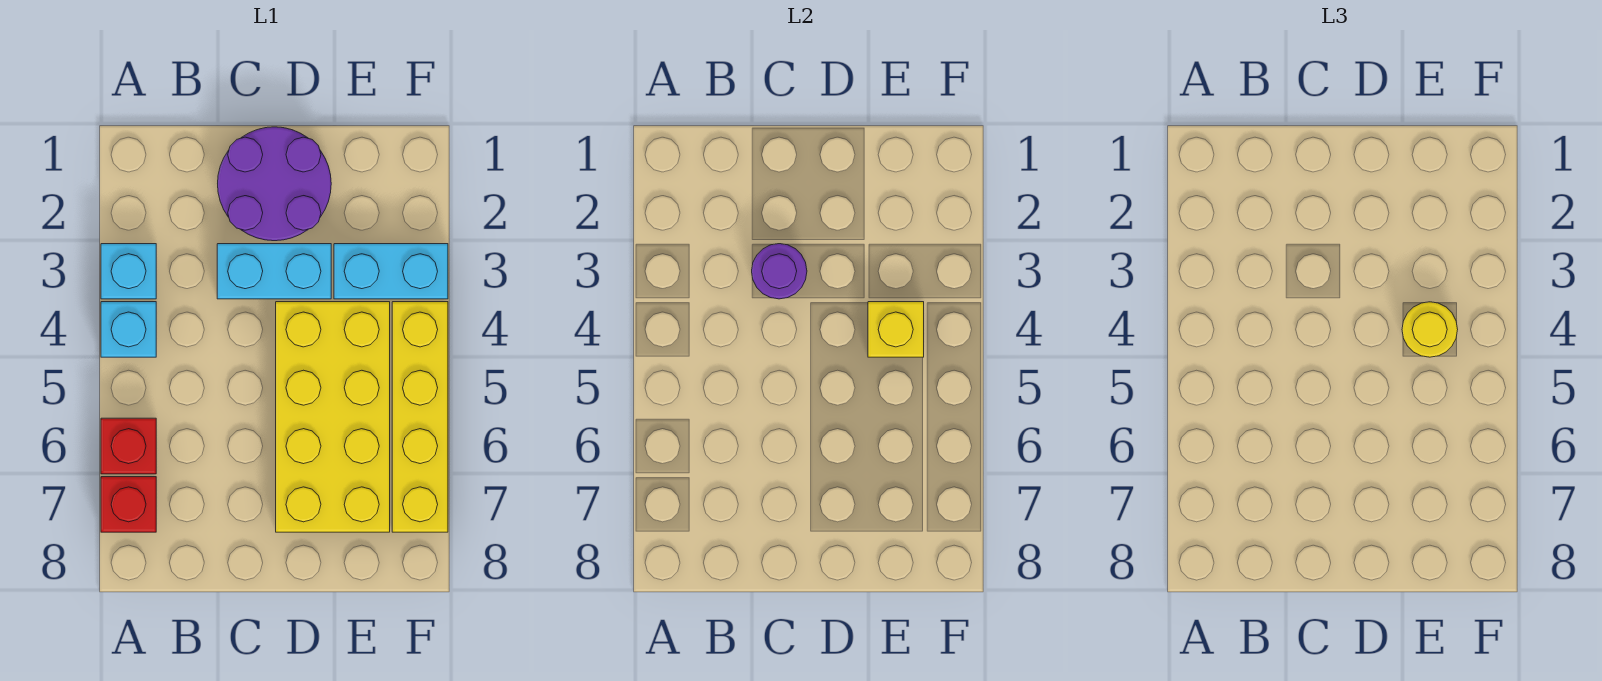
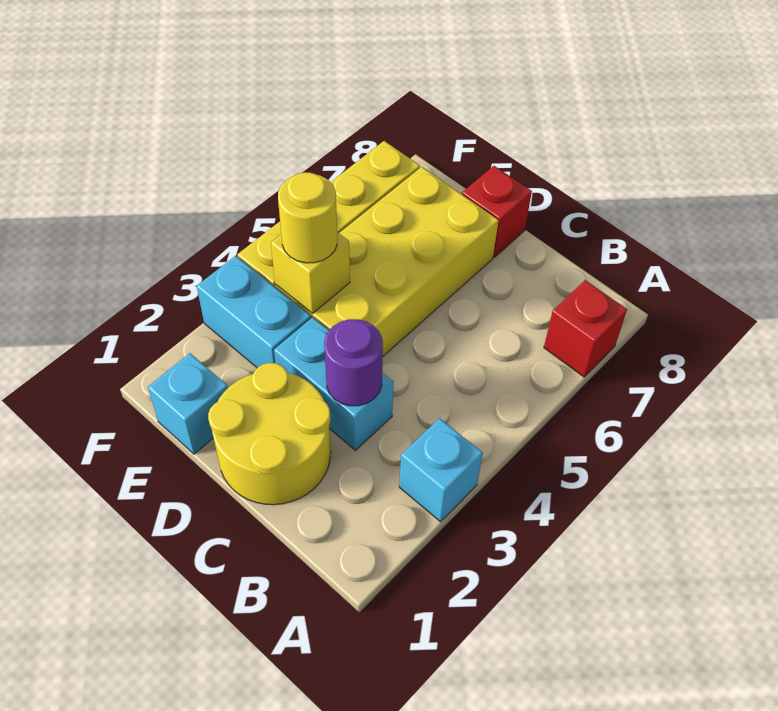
cyan 1x1 brick [101,302,156,357] -> cyan 1x1 brick moved to [148,353,228,454]
red 1x1 brick [101,418,156,474] -> red 1x1 brick moved to [462,166,532,257]
purple 2x2 round brick [218,127,331,241] -> yellow 2x2 round brick [208,363,331,505]

